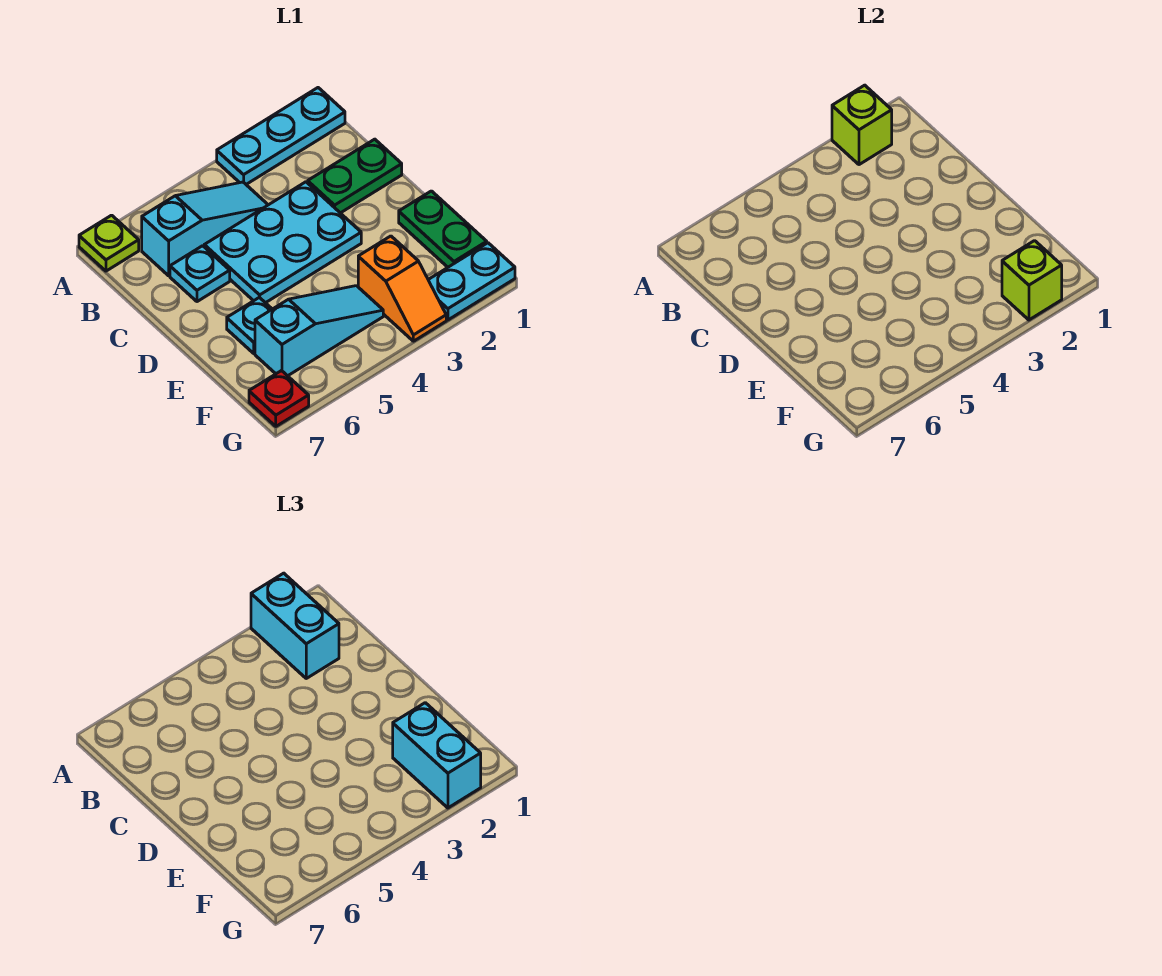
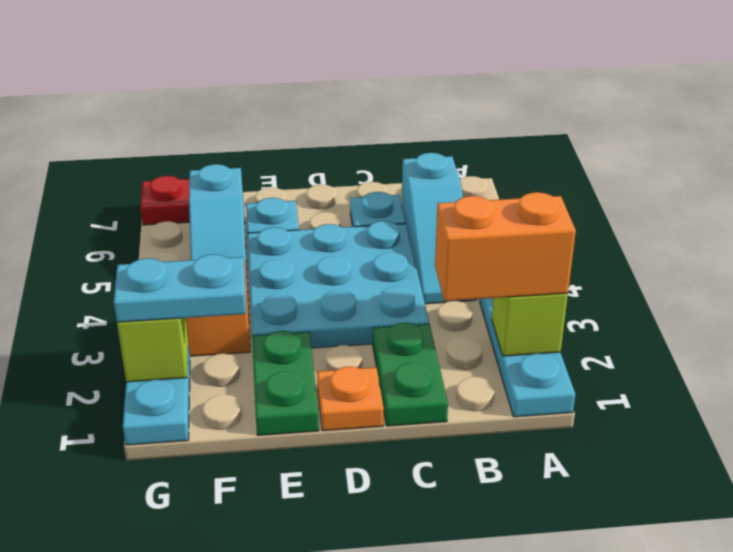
cyan 1x2 brick [251,573,339,678] -> orange 1x2 brick [435,192,576,301]
lime 1x1 plate [79,215,139,271] -> none
cyan 2x3 plate [204,182,361,303] -> cyan 3x3 plate [247,221,429,348]
none -> orange 1x1 plate [317,367,384,431]
green 1x2 plate [399,191,487,267] -> green 1x2 plate turned to [252,331,319,435]
cyan 1x2 brick [393,703,481,808] -> cyan 1x2 plate [114,254,246,322]

